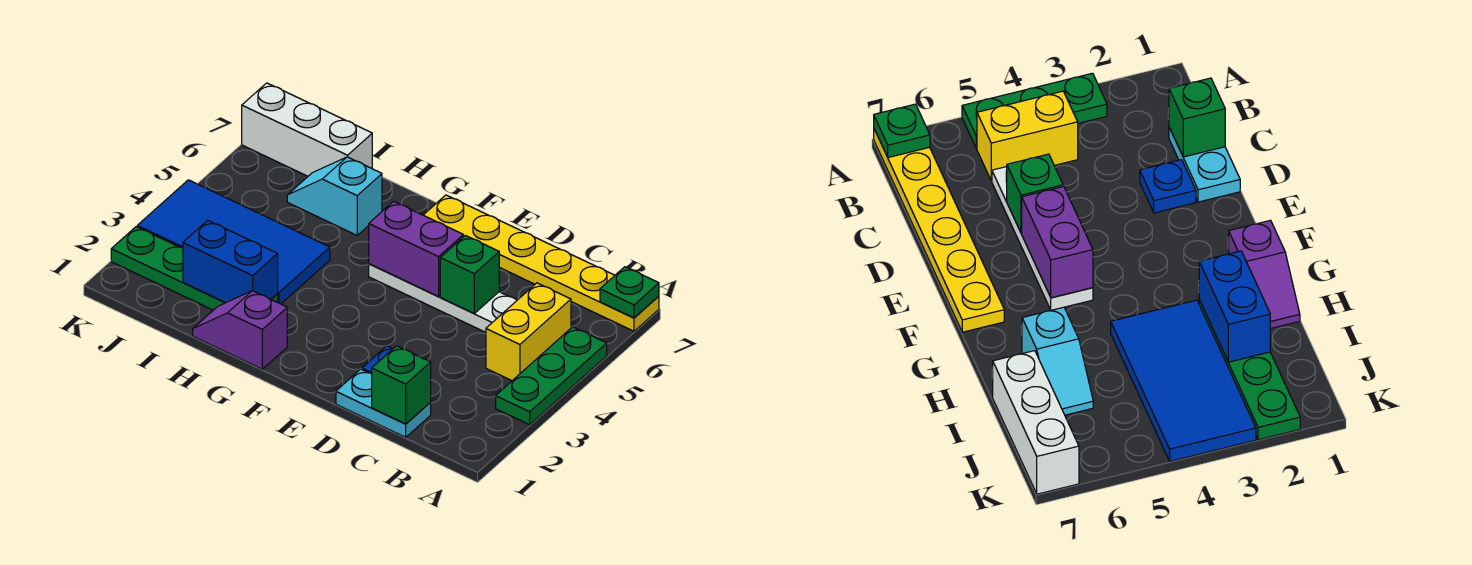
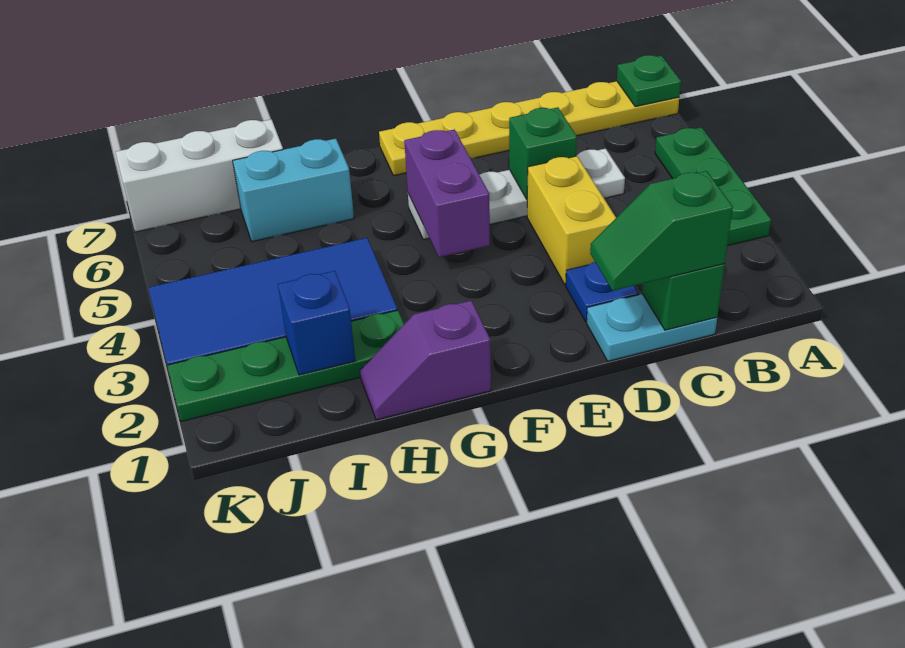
yellow 1x2 brick [486,283,571,381] -> yellow 1x2 brick moved to [527,156,616,285]
none -> green 1x2 slope [590,171,733,291]
purple 1x2 brick [369,201,463,296] -> purple 1x2 brick turned to [404,129,490,257]
blue 1x2 brick [183,220,278,303] -> blue 1x1 brick [278,271,355,375]
cyan 1x2 slope [287,157,382,235] -> cyan 1x2 brick [233,139,354,242]

